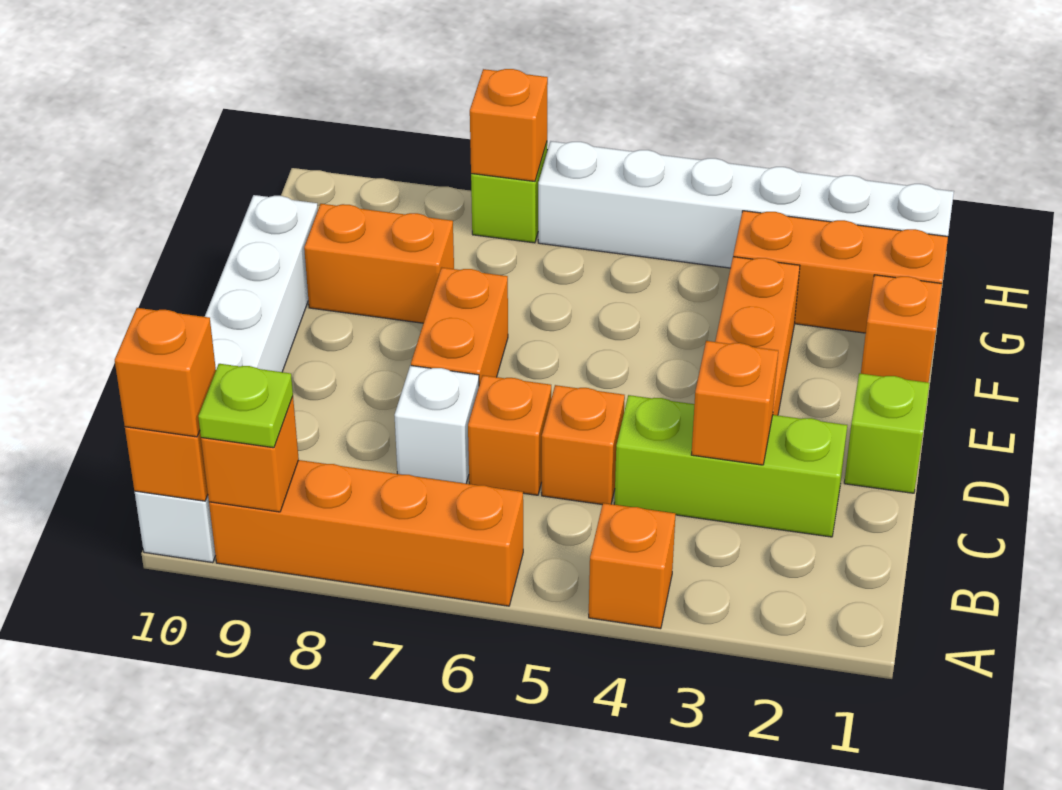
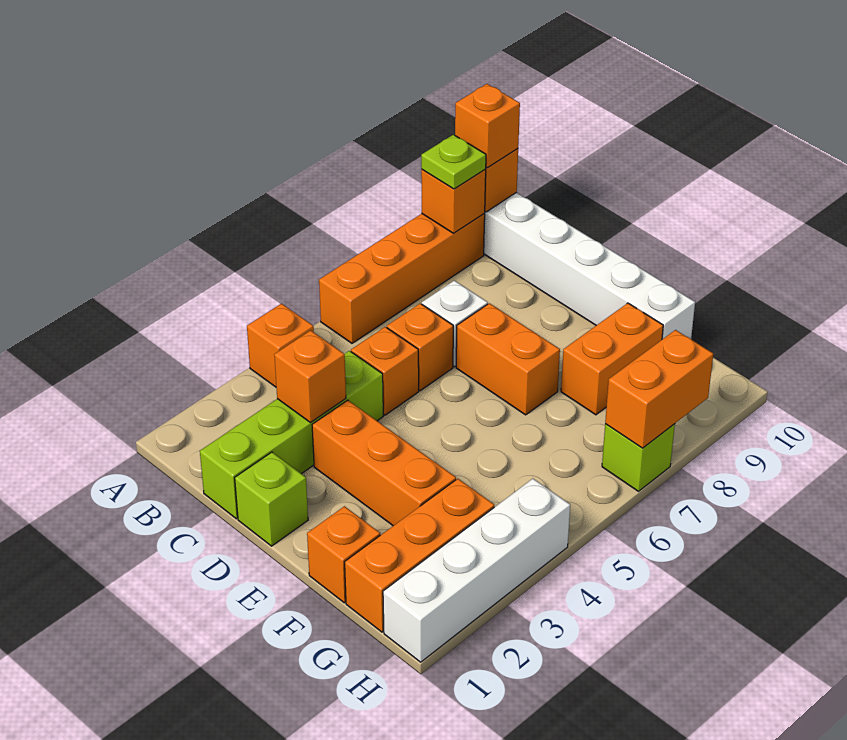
lime 1x3 brick [614,395,847,537] -> lime 1x4 brick [200,351,383,519]
white 1x6 brick [538,141,954,268] -> white 1x4 brick [383,479,570,662]
orange 1x1 brick [470,69,548,181] -> orange 1x2 brick [605,330,713,448]

